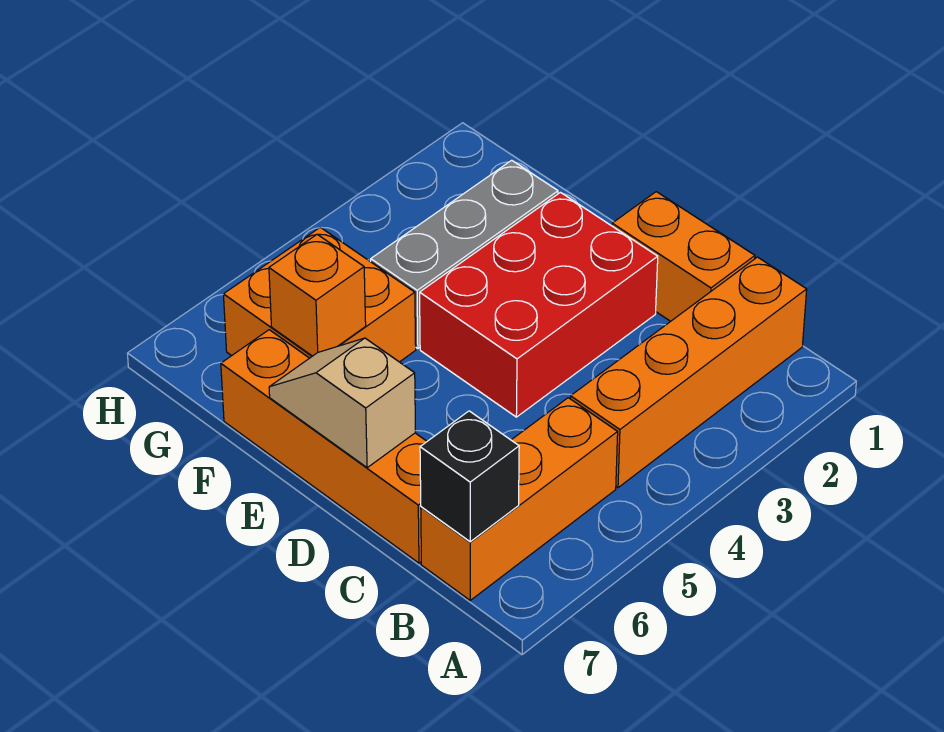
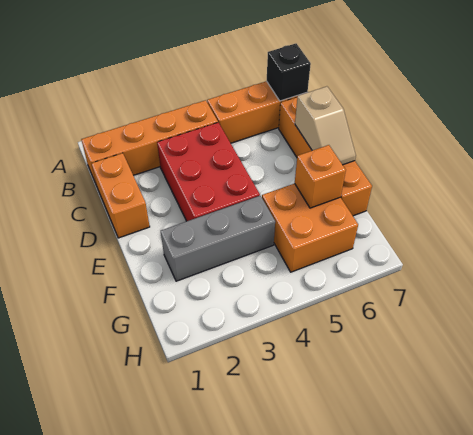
red 2x3 brick [420,192,658,417] -> red 2x3 brick turned to [157,122,260,221]

